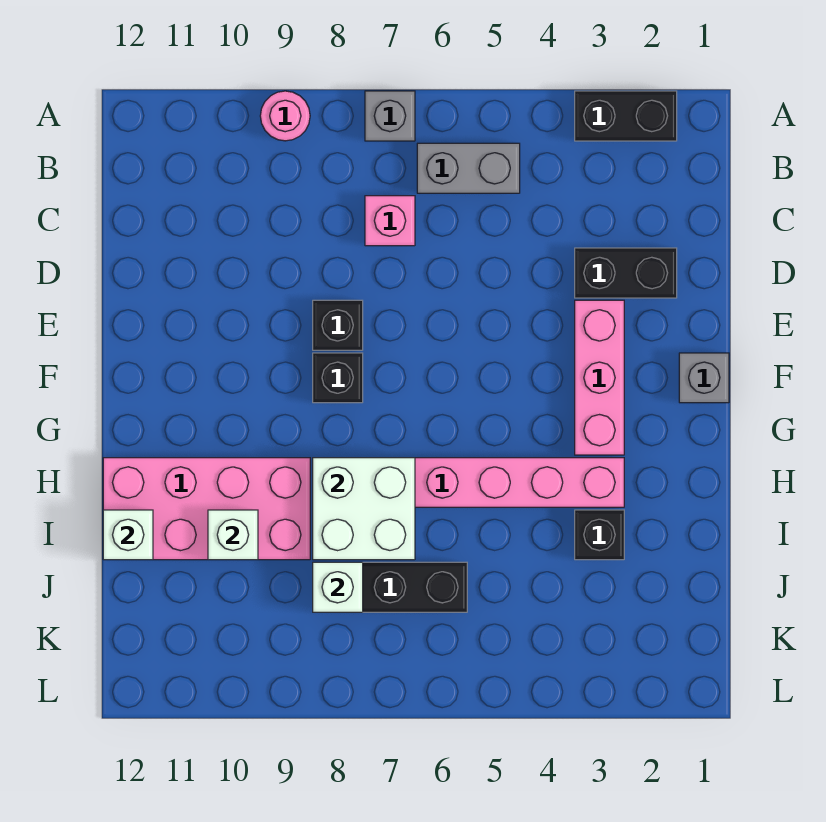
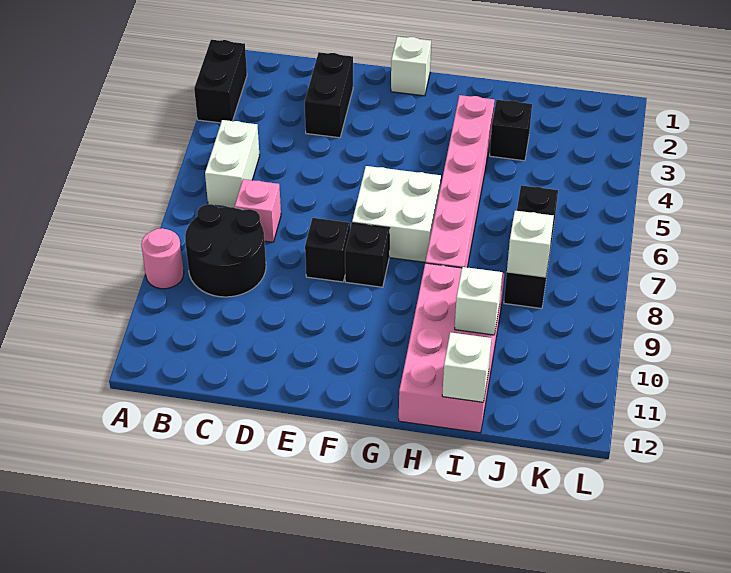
grey 1x1 brick [365,91,415,141] -> none
grey 1x2 brick [417,143,520,193] -> white 1x2 brick [205,120,260,208]
none -> black 2x2 round brick [185,204,266,297]
pink 1x3 brick [575,300,624,455] -> none
grey 1x1 brick [679,353,729,403] -> white 1x1 brick [391,37,431,96]
white 2x2 brick [313,458,415,560] -> white 2x2 brick moved to [352,166,441,262]

